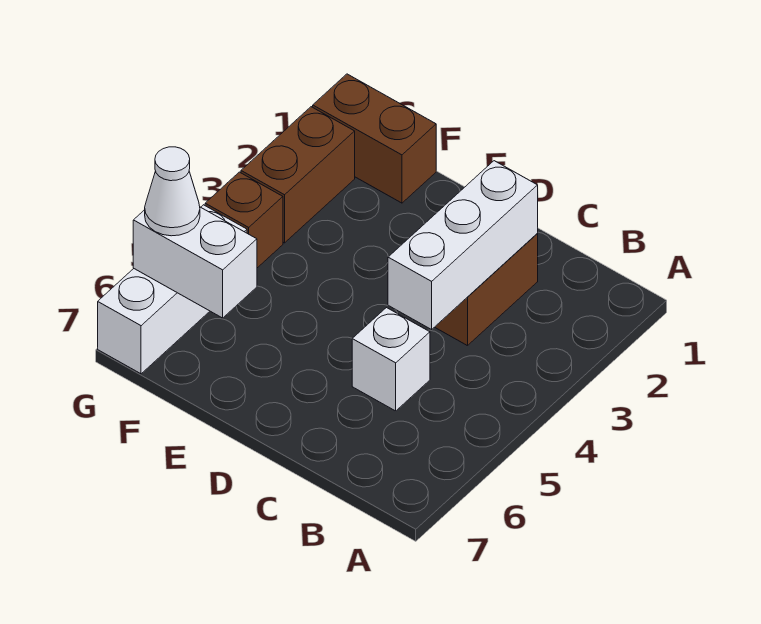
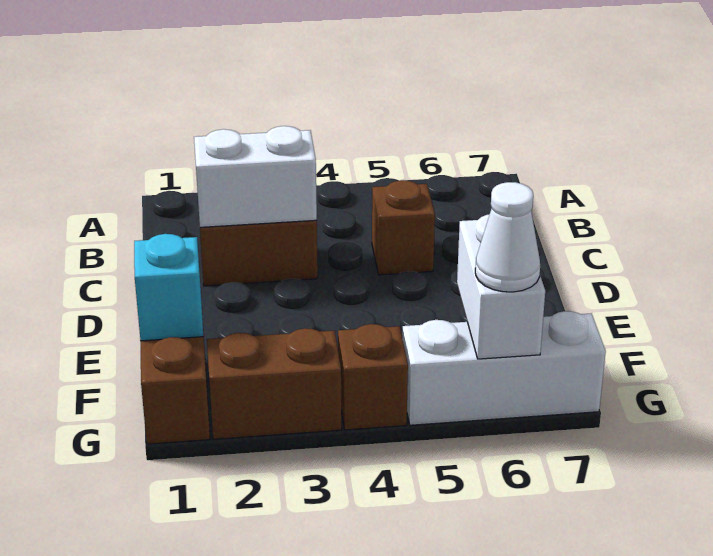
white 1x3 brick [388,161,538,329] -> white 1x2 brick [194,126,317,227]
white 1x1 brick [352,308,430,411] -> brown 1x1 brick [372,180,435,275]
none -> cyan 1x1 brick [134,234,203,341]

